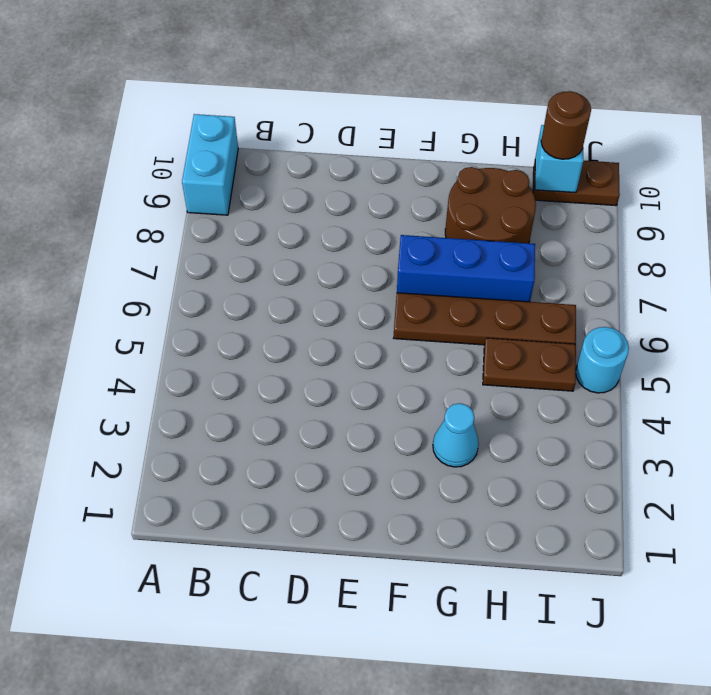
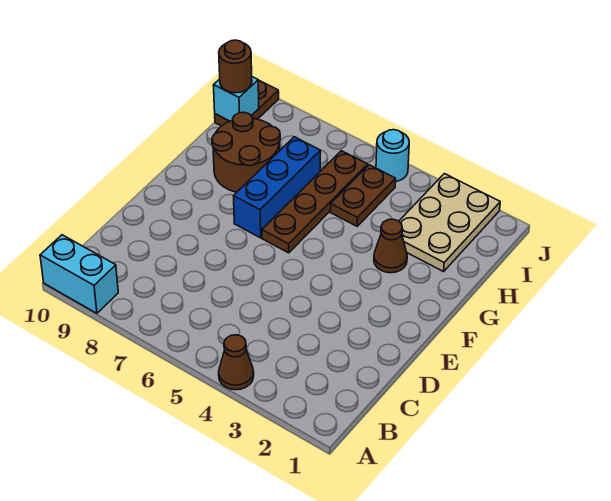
none -> brown 1x1 cone [219,335,254,390]
cyan 1x1 cone [433,403,479,467] -> brown 1x1 cone [374,219,407,273]
none -> tan 2x3 plate [399,174,500,272]

